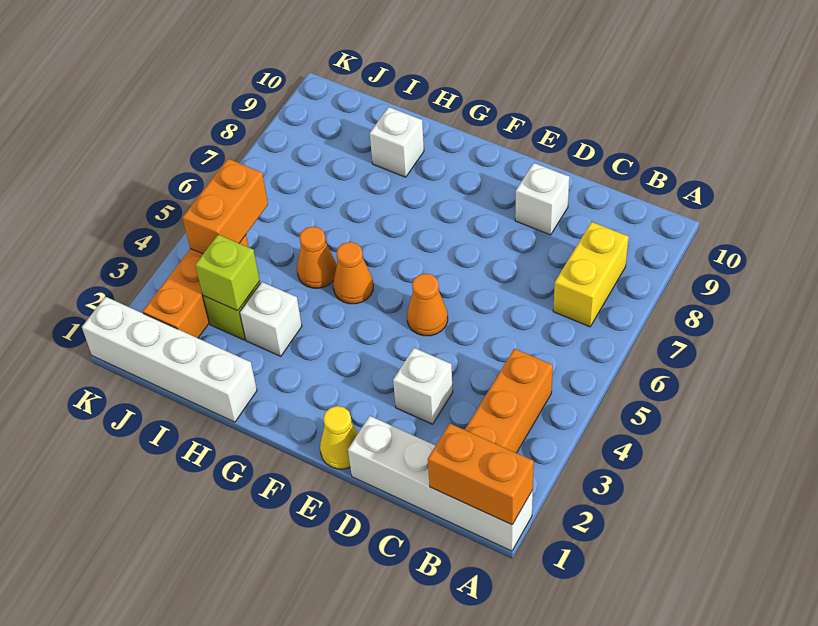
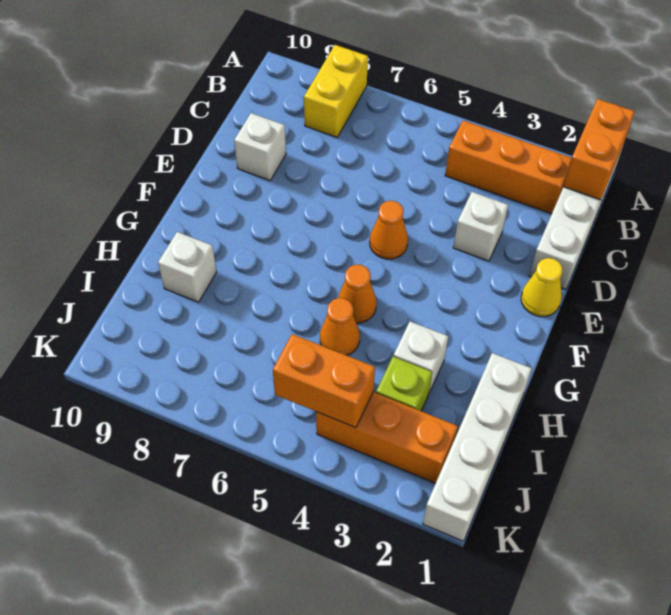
yellow 1x2 brick [553,222,629,327] -> yellow 1x2 brick turned to [304,45,368,137]
lime 1x1 brick [195,235,260,311] -> none

